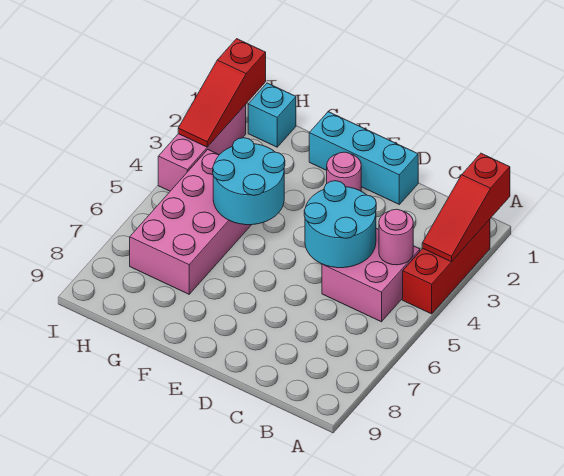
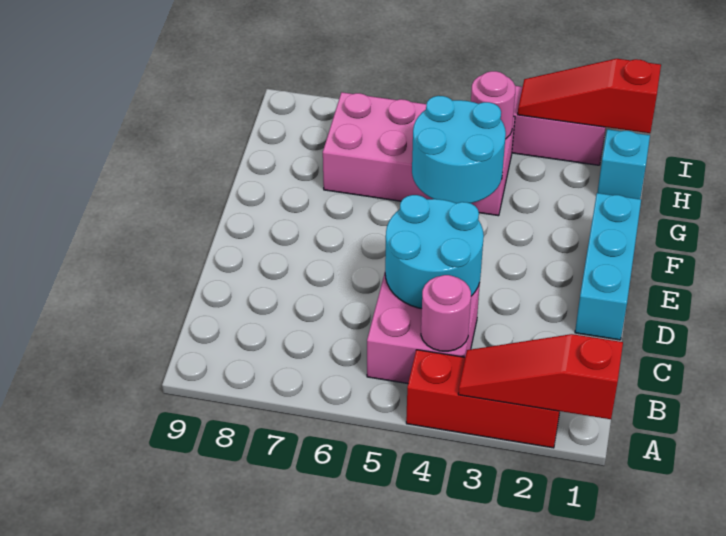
pink 1x1 round brick [327,152,361,191] -> pink 1x1 round brick moved to [471,71,515,139]

